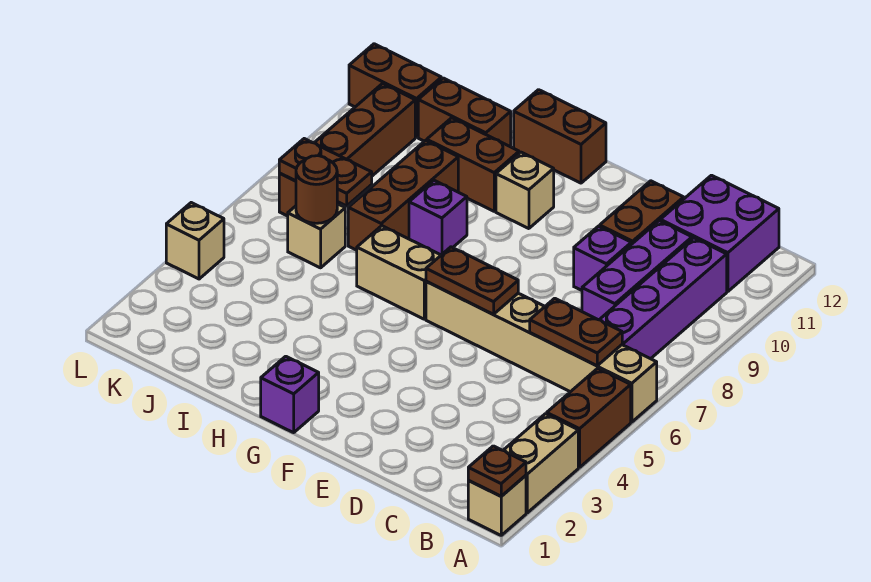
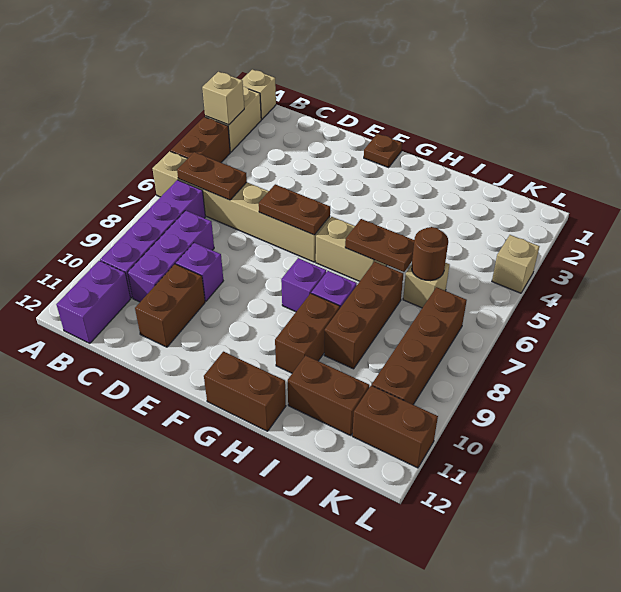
brown 1x1 plate [468,446,526,496] -> brown 1x1 plate moved to [364,134,402,167]
purple 2x2 brick [660,175,779,292] -> purple 1x2 brick [56,261,130,343]
purple 1x1 brick [261,356,319,433] -> purple 1x1 brick moved to [281,258,326,312]
tan 1x1 brick [496,152,554,229] -> tan 1x1 brick moved to [202,72,244,125]
brown 1x2 brick [427,118,519,211] -> brown 1x2 brick turned to [275,293,340,373]
brown 1x2 plate [279,139,372,206] -> brown 1x2 plate moved to [345,219,414,272]

